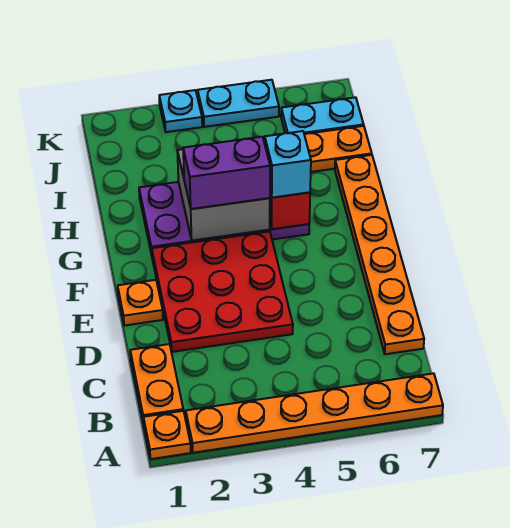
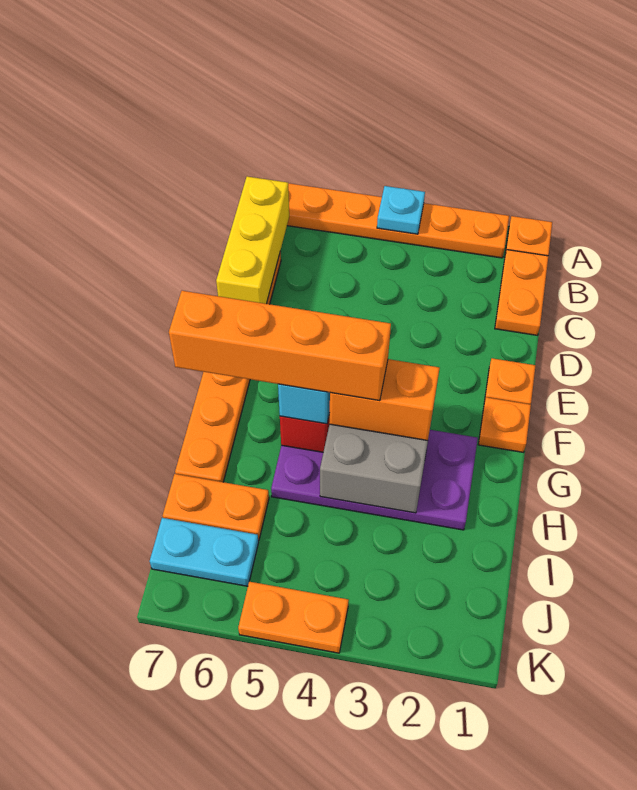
none -> yellow 1x3 brick [216,176,289,304]
red 3x3 plate [152,231,293,352] -> none
none -> orange 1x1 plate [478,397,531,452]
purple 1x2 brick [183,137,270,209] -> orange 1x2 brick [329,359,440,441]
none -> orange 1x4 brick [169,291,391,401]
cyan 1x1 plate [159,90,202,132] -> cyan 1x1 plate moved to [377,186,425,234]
cyan 1x2 plate [198,80,279,127] -> orange 1x2 plate [238,582,349,653]

